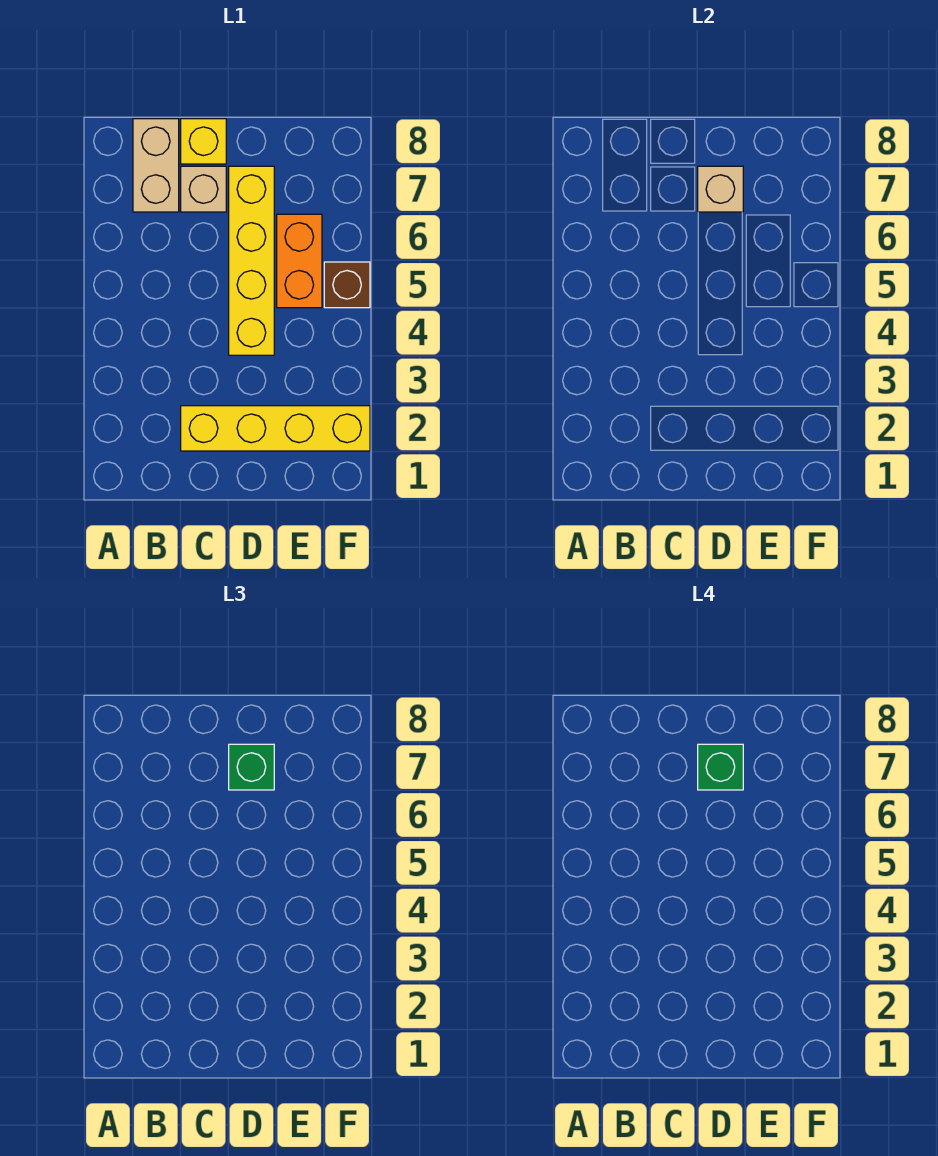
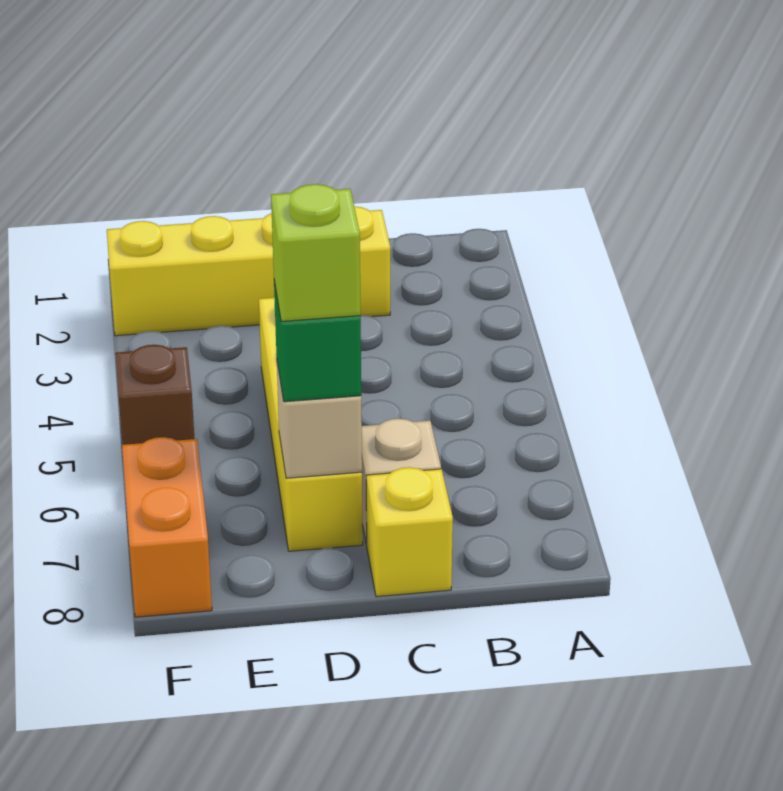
tan 1x2 brick [133,119,179,212] -> none
green 1x1 brick [698,744,743,790] -> lime 1x1 brick [271,184,361,321]
orange 1x2 brick [277,214,322,308] -> orange 1x2 brick moved to [122,437,212,617]

